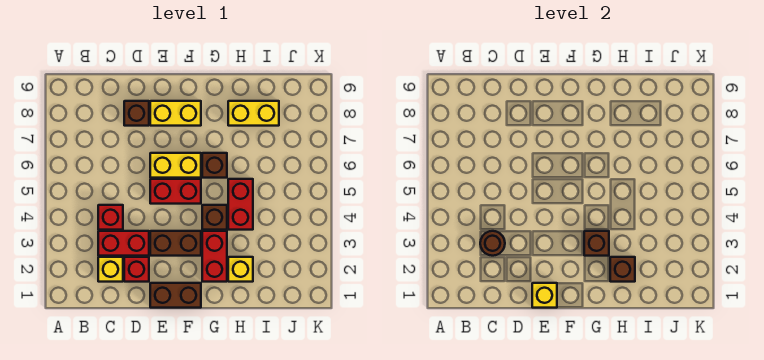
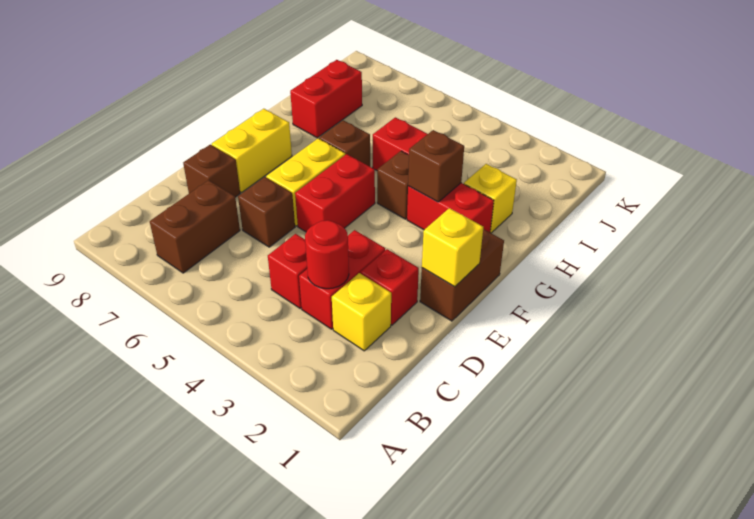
brown 1x1 round brick [480,231,505,256] -> red 1x1 round brick [305,220,349,289]
brown 1x2 brick [150,231,201,256] -> brown 1x2 brick moved to [150,180,240,273]
brown 1x1 brick [610,257,635,282] -> brown 1x1 brick moved to [238,177,295,247]
yellow 1x2 brick [228,101,279,126] -> red 1x2 brick [290,60,362,138]

